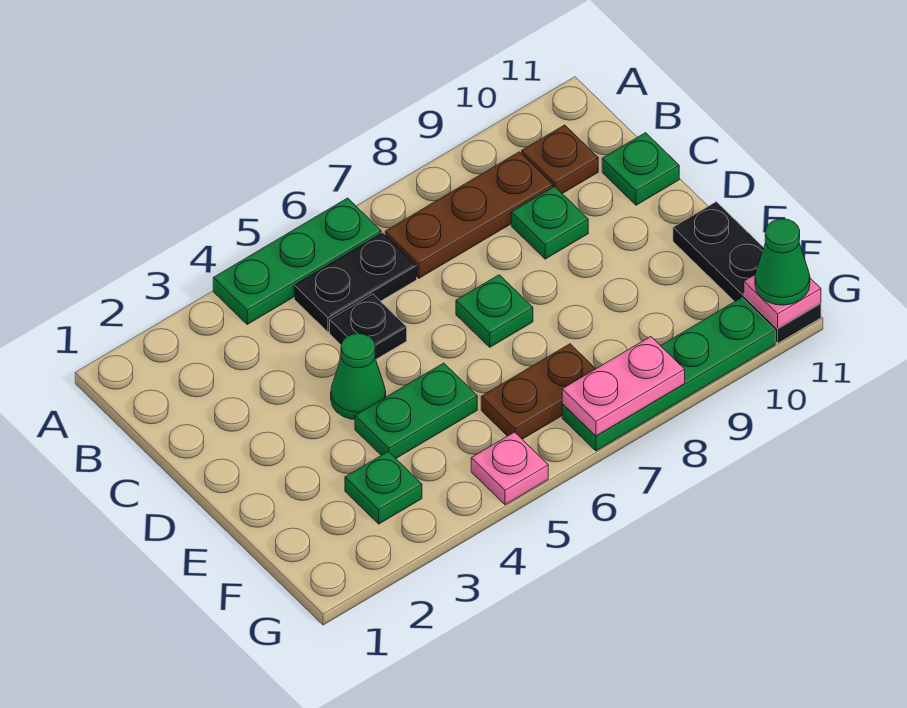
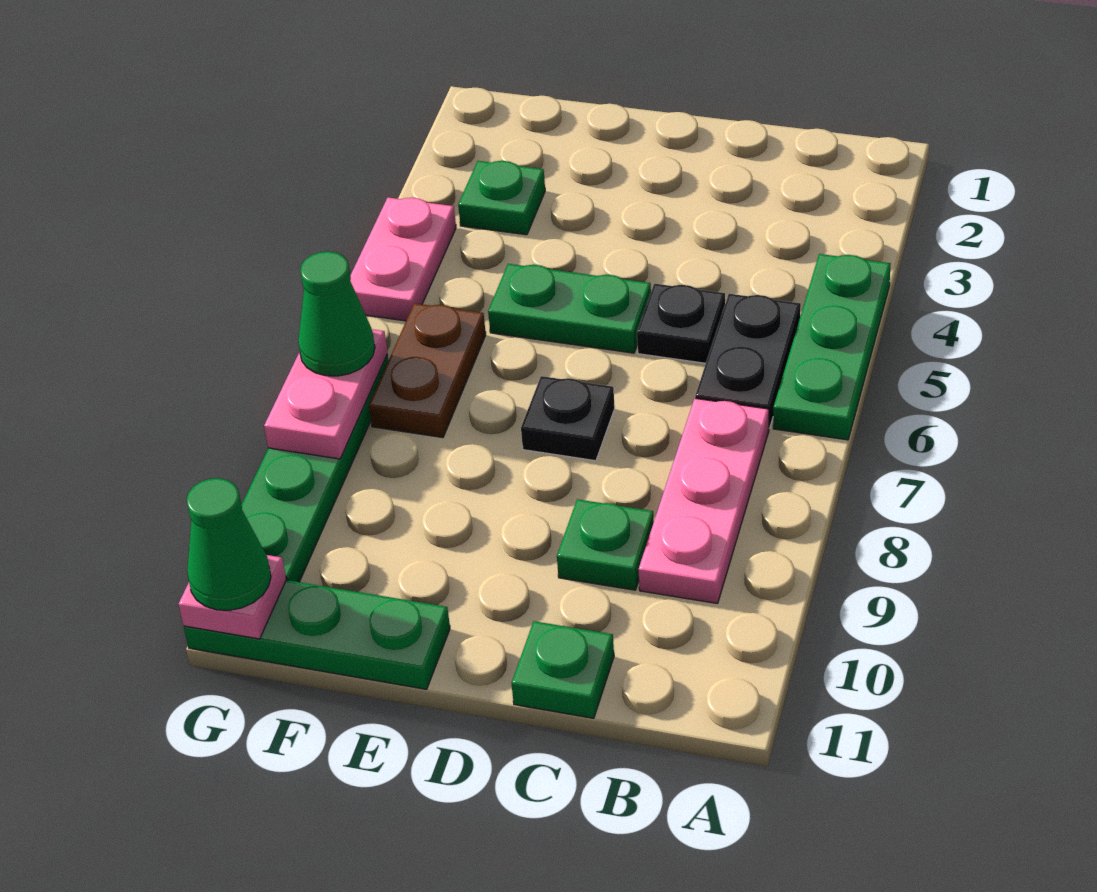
brown 1x3 plate [385,152,553,278] -> pink 1x3 plate [638,398,769,604]
brown 1x1 plate [522,125,598,194] -> none
green 1x1 cone [331,334,386,419] -> green 1x1 cone moved to [298,251,375,376]
green 1x1 plate [456,275,533,347] -> black 1x1 plate [521,376,615,461]
green 1x2 plate [355,363,477,458] -> green 1x2 plate turned to [488,264,651,353]
black 1x3 plate [673,202,821,343] -> green 1x3 plate [184,580,450,689]
pink 1x1 plate [471,432,548,505] -> pink 1x2 plate [350,198,456,321]

